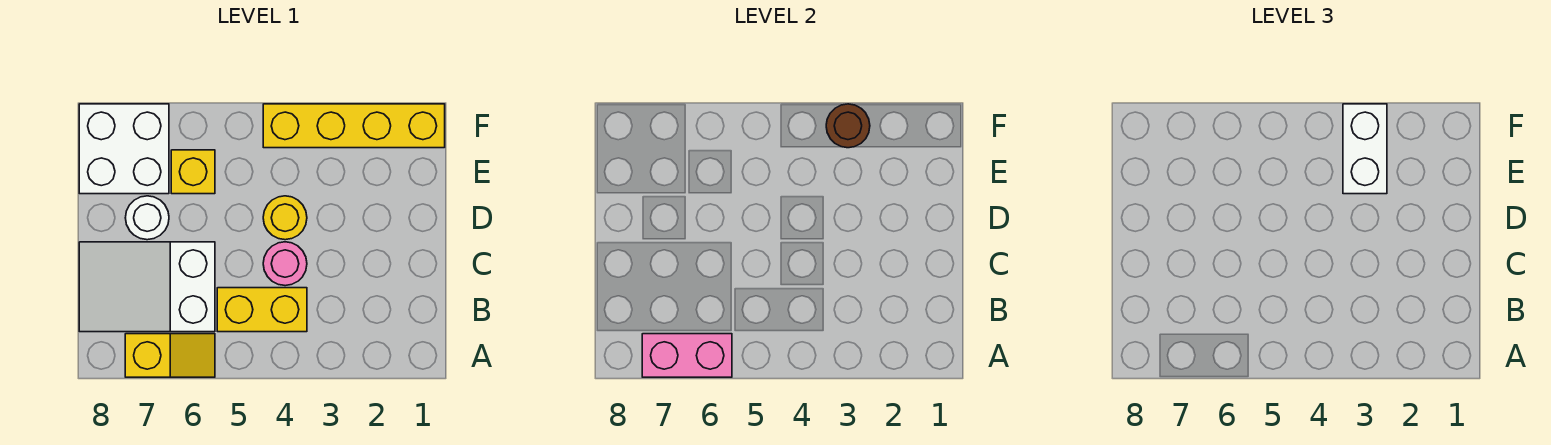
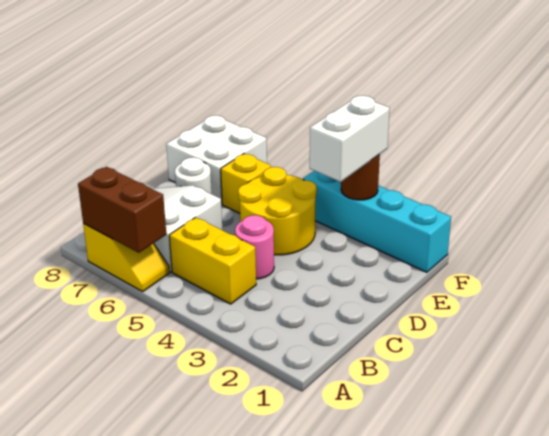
pink 1x2 brick [642,334,732,377] -> brown 1x2 brick [78,167,166,253]
yellow 1x1 round brick [263,196,307,240] -> yellow 2x2 round brick [238,167,317,255]
yellow 1x4 brick [263,104,445,148] -> cyan 1x4 brick [303,171,451,272]

